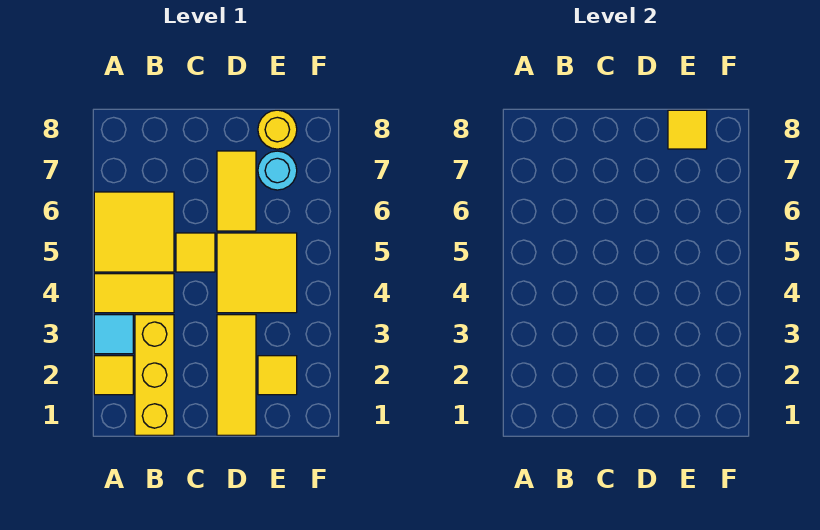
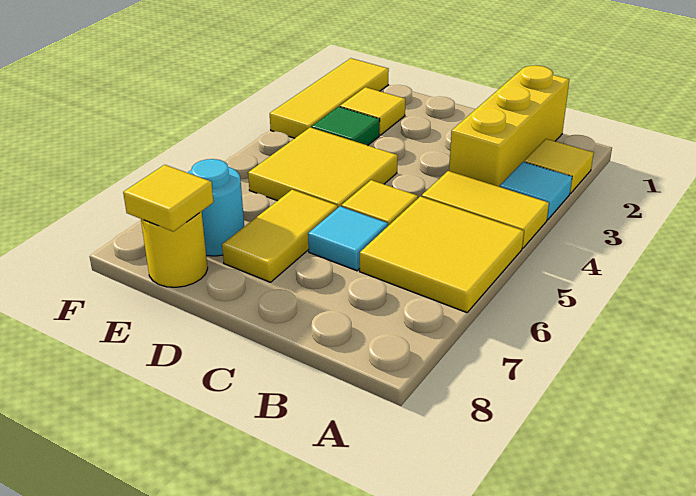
none -> cyan 1x1 tile [308,206,388,271]
yellow 1x3 tile [217,315,256,435] -> yellow 1x3 tile moved to [270,58,389,138]
none -> green 1x1 tile [311,107,380,145]

